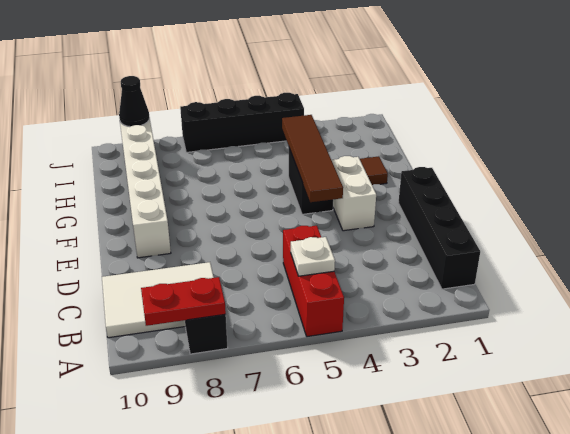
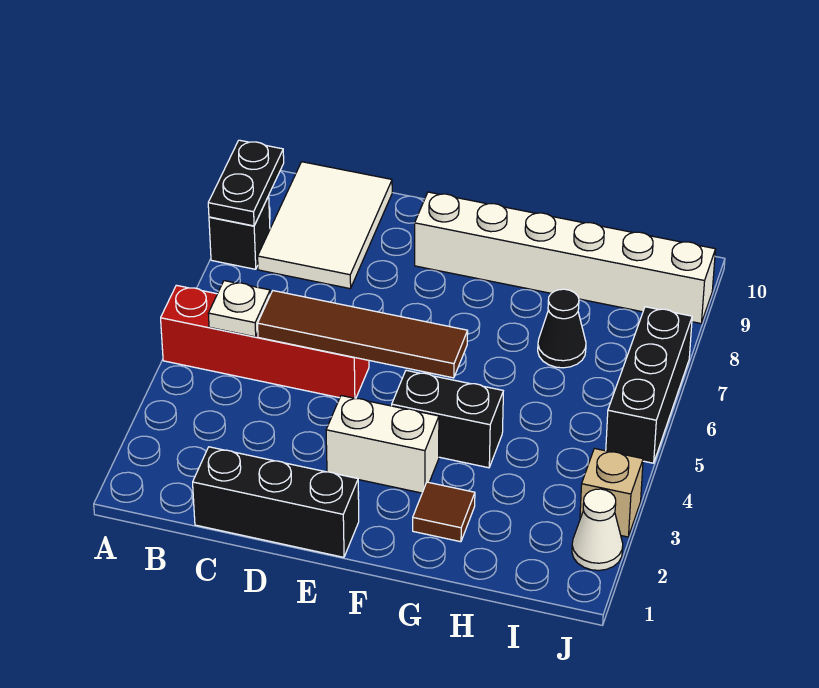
red 1x3 brick [283,226,344,337] -> red 1x4 brick [161,285,369,399]
red 1x2 plate [141,277,226,326] -> black 1x2 plate [208,140,284,226]
black 1x4 brick [398,167,480,289] -> black 1x3 brick [193,447,359,557]
brown 1x4 tile [282,115,343,202] -> brown 1x4 tile moved to [258,291,468,378]
none -> white 1x1 cone [572,489,623,570]
none -> tan 1x1 brick [580,448,643,537]
black 1x4 brick [180,93,304,152] -> black 1x3 brick [606,307,692,463]
black 1x1 cone [119,76,149,127] -> black 1x1 cone moved to [538,289,586,368]

